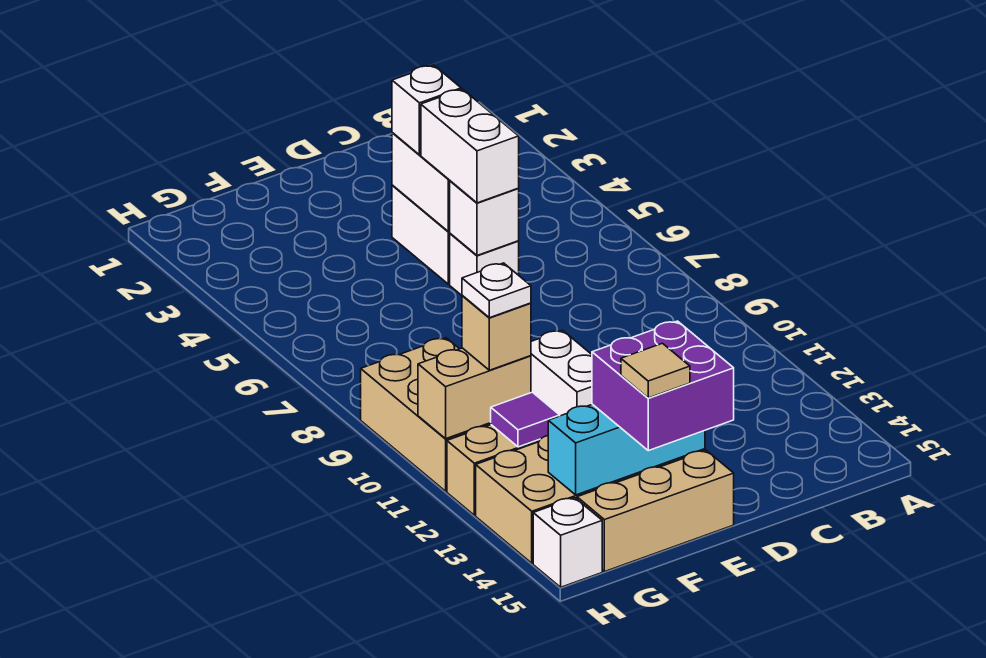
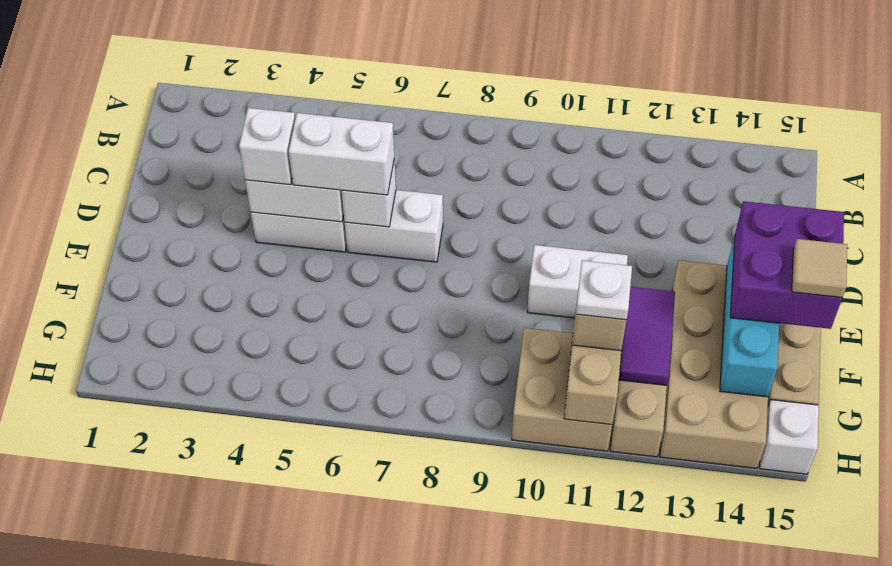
white 1x1 brick [450,234,519,295] -> white 1x2 brick [345,190,443,262]
tan 2x3 brick [361,338,491,491] -> tan 2x2 brick [512,328,612,451]
purple 1x1 tile [491,392,560,447] -> purple 1x2 tile [619,287,675,385]

